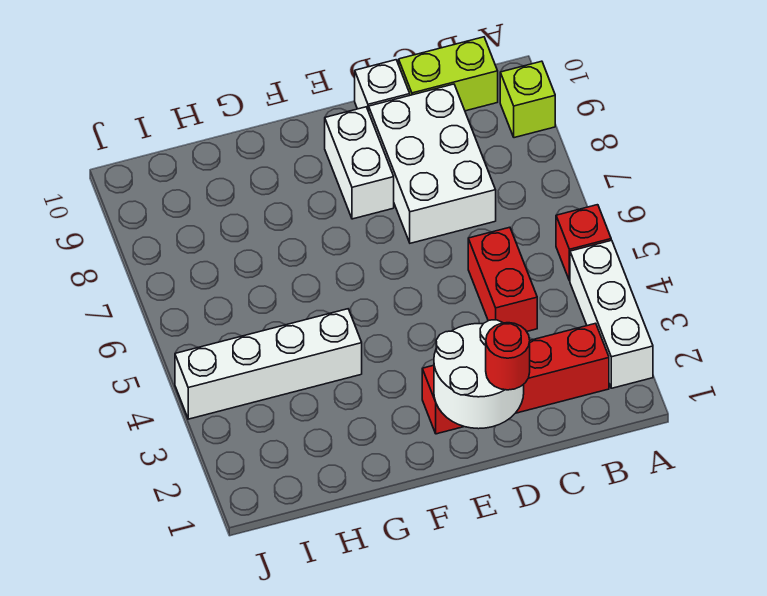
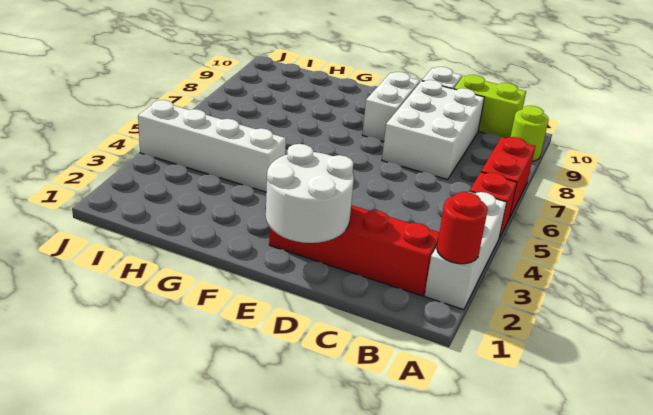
lime 1x1 brick [500,61,555,138] -> lime 1x1 round brick [511,106,549,161]
red 1x2 brick [468,227,537,332] -> red 1x2 brick moved to [481,137,535,218]
red 1x1 round brick [486,323,530,390] -> red 1x1 round brick moved to [437,192,488,264]

